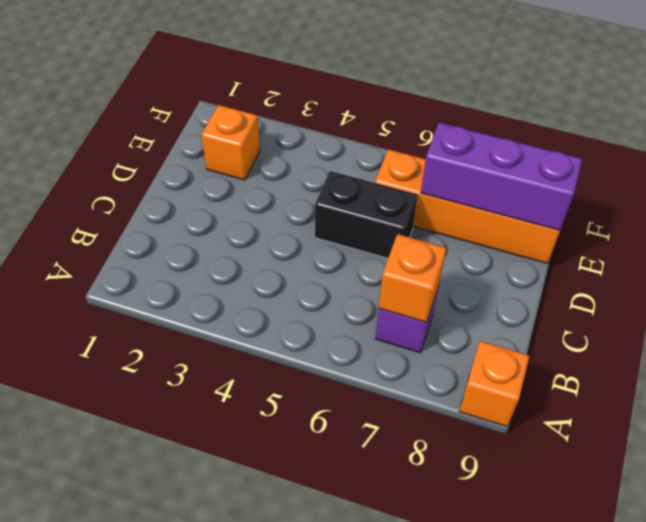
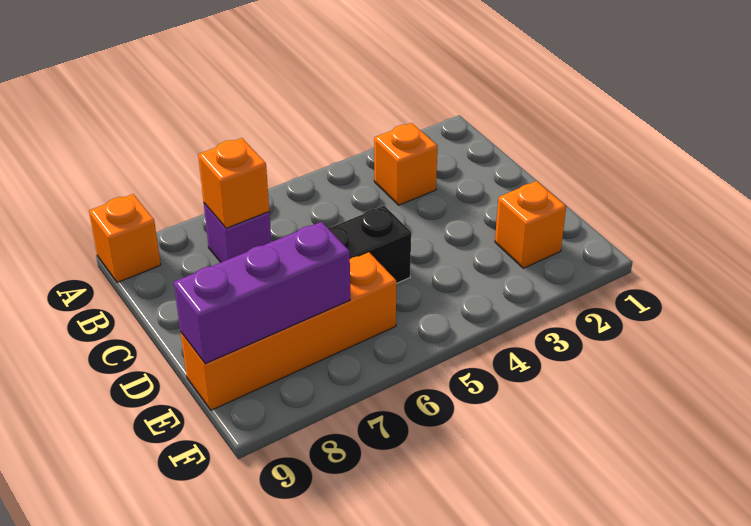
none -> orange 1x1 brick [374,123,438,205]

